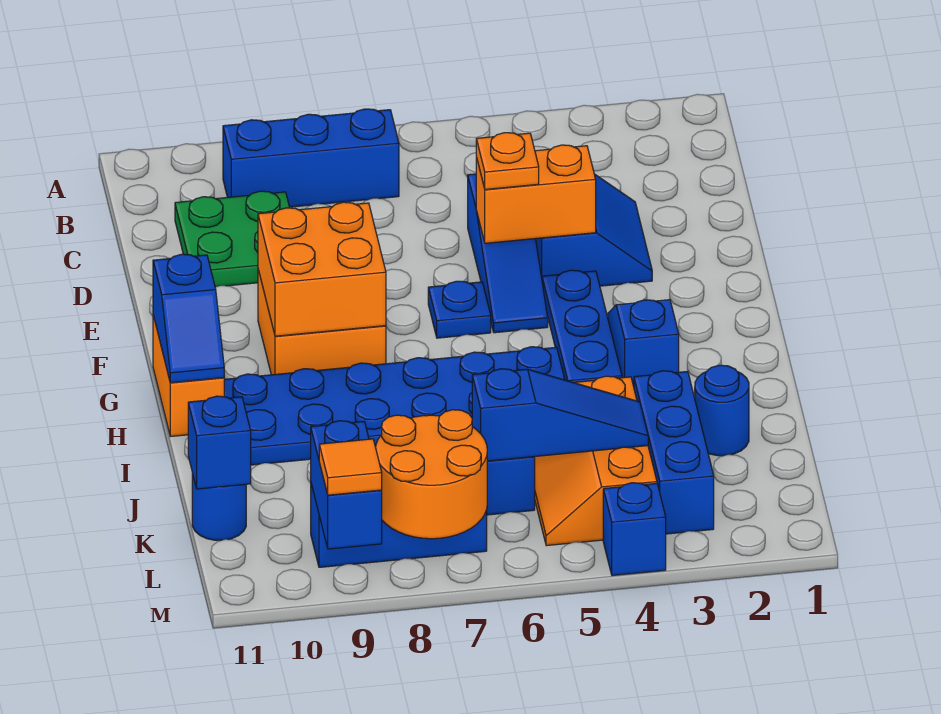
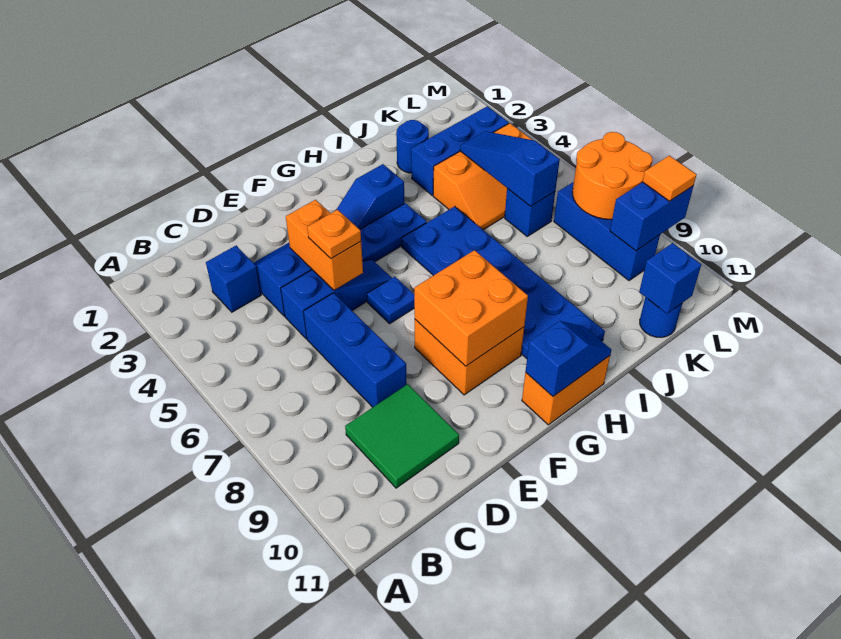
blue 1x3 brick [223,109,399,207] -> blue 1x3 brick moved to [303,293,407,407]
green 2x2 plate [175,191,290,287] -> green 2x2 tile [345,384,459,488]
blue 1x1 brick [603,483,666,576] -> blue 1x1 brick moved to [206,246,261,312]

